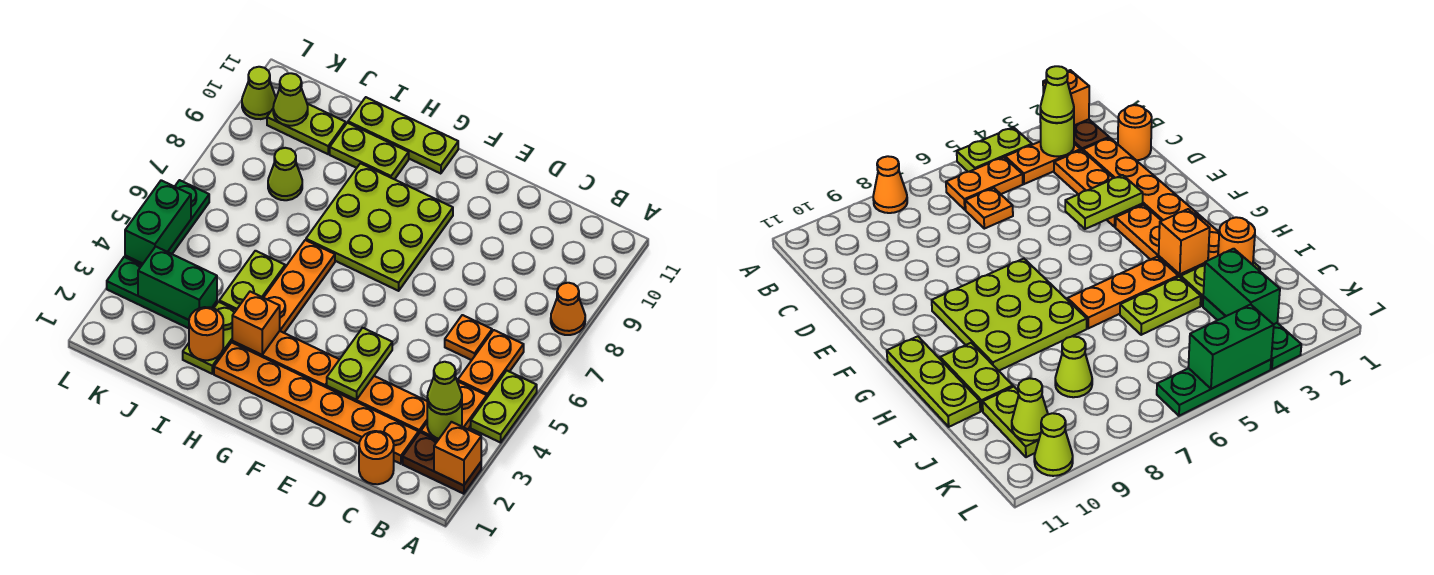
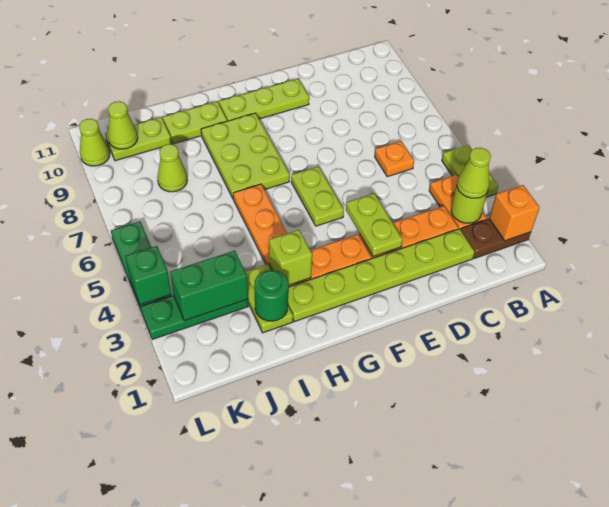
orange 1x1 cone [551,283,585,335] -> none
orange 1x2 plate [458,330,524,397] -> none
orange 1x1 round brick [359,431,394,484] -> none
orange 1x6 plate [214,342,419,464] -> lime 1x6 plate [288,229,475,322]
lime 3x3 plate [306,163,453,291] -> lime 2x3 plate [201,113,290,199]
lime 1x3 plate [348,97,458,174] -> lime 1x3 plate moved to [219,79,309,121]
orange 1x1 brick [232,292,280,355] -> lime 1x1 brick [269,230,312,285]
orange 1x1 round brick [189,307,223,360] -> green 1x1 round brick [254,270,288,321]
lime 1x2 plate [219,251,285,310] -> lime 1x2 plate moved to [291,166,344,226]
green 1x2 brick [125,180,191,264] -> green 1x1 brick [125,246,171,305]

